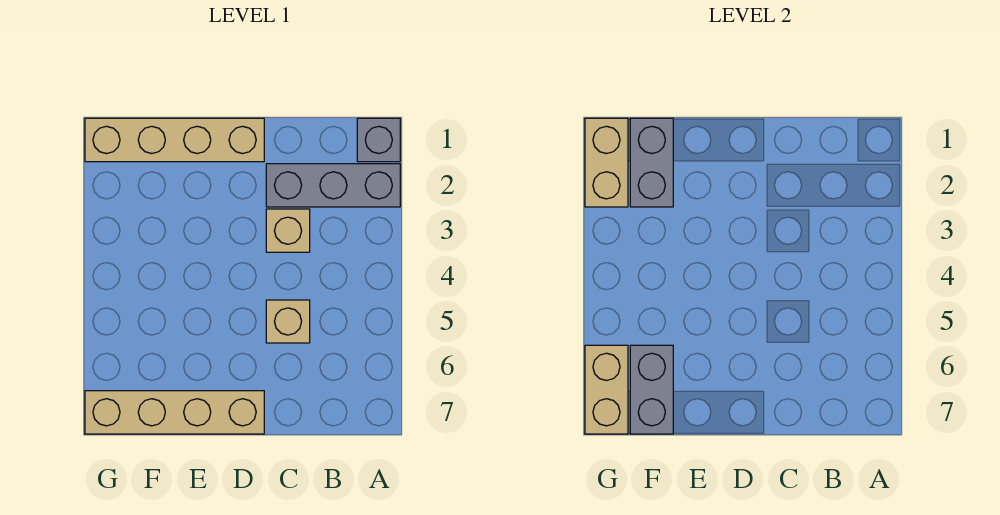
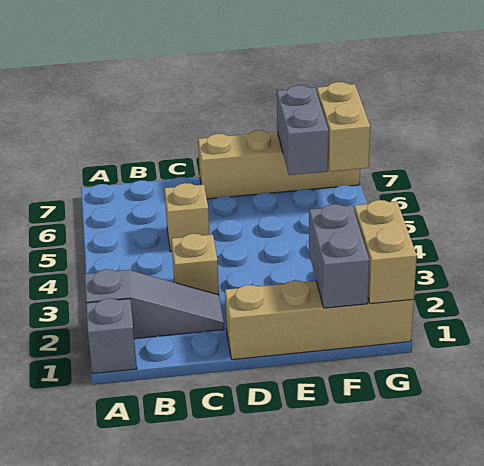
grey 1x3 brick [266,164,400,207] -> grey 1x3 slope [84,269,224,339]

